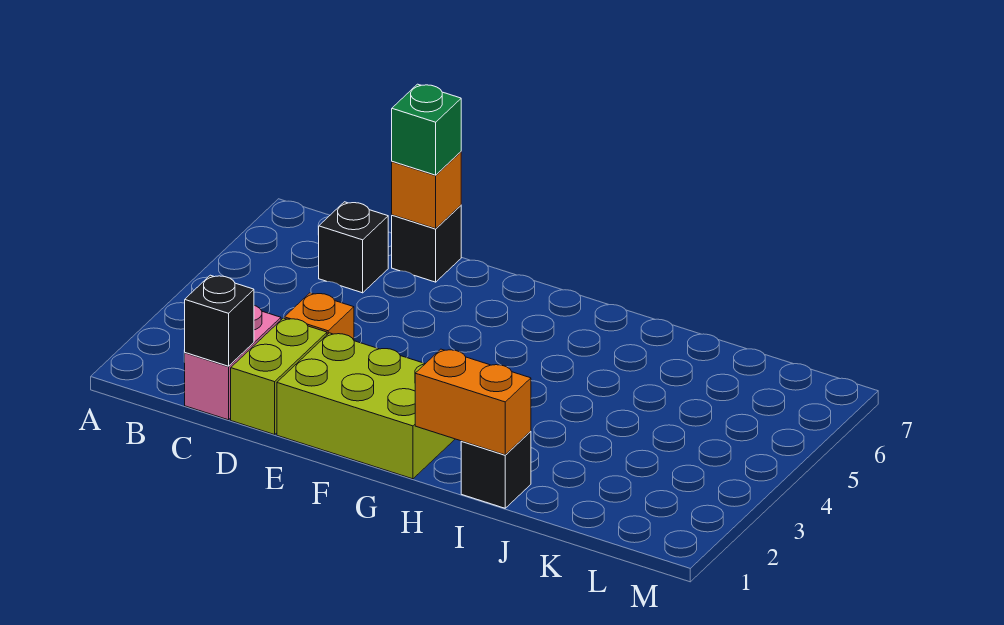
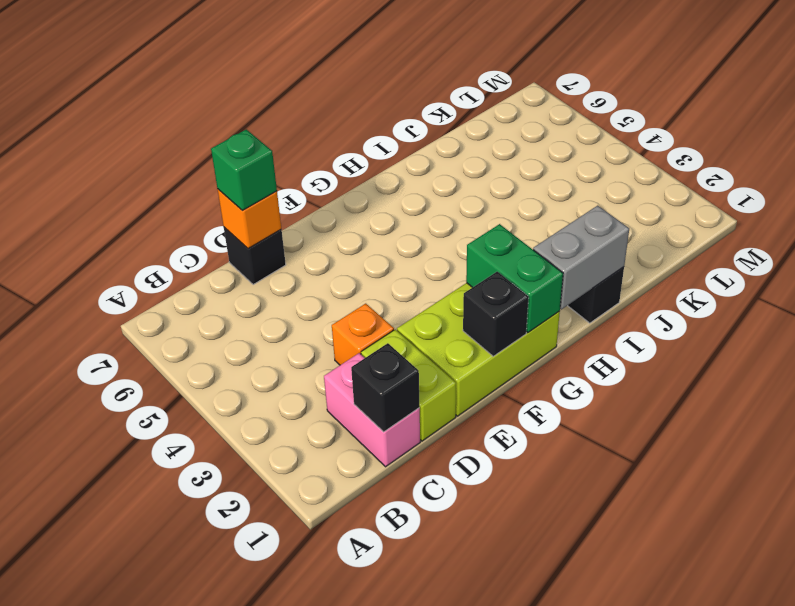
black 1x1 brick [318,202,388,293] -> black 1x1 brick moved to [463,272,529,356]
none -> green 1x2 brick [466,224,563,332]
orange 1x2 brick [415,349,531,455] -> grey 1x2 brick [533,206,629,309]

